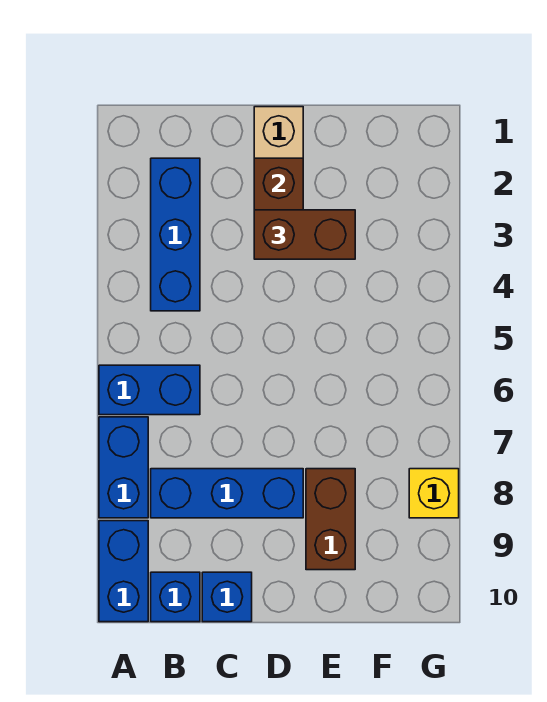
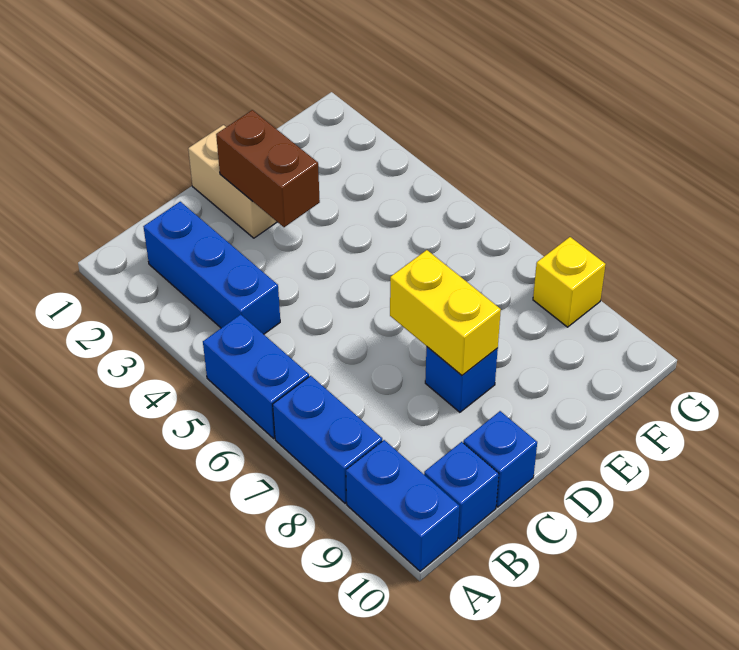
blue 1x2 brick [99,365,200,415] -> blue 1x2 brick turned to [203,314,309,438]
blue 1x3 brick [151,469,303,518] -> blue 1x1 brick [425,347,498,412]
brown 1x2 brick [254,210,355,259] -> none
none -> yellow 1x2 brick [390,250,501,375]
brown 1x2 brick [306,469,355,570] -> none

